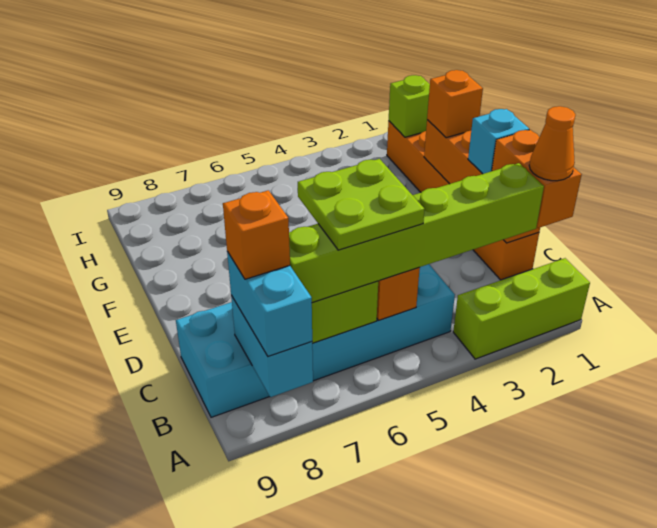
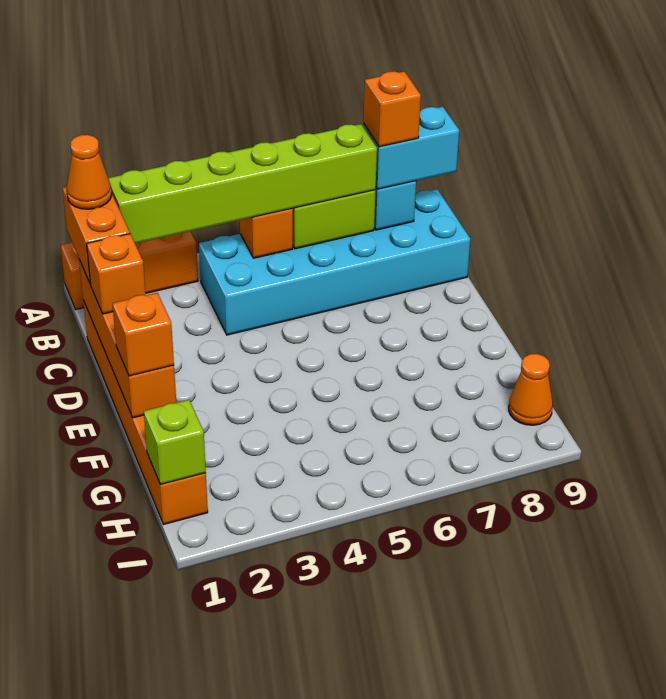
lime 1x3 brick [453,258,590,359] -> orange 1x3 brick [61,231,198,310]
cyan 1x2 brick [227,252,312,357] -> cyan 1x2 brick turned to [363,107,459,189]
lime 2x2 plate [298,159,425,250] -> none
cyan 1x1 brick [468,109,529,174] -> orange 1x1 brick [87,234,146,314]
none -> orange 1x1 cone [509,354,553,425]

